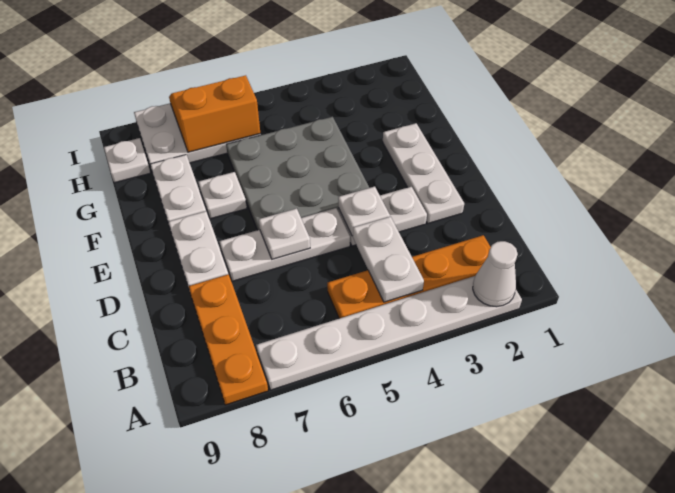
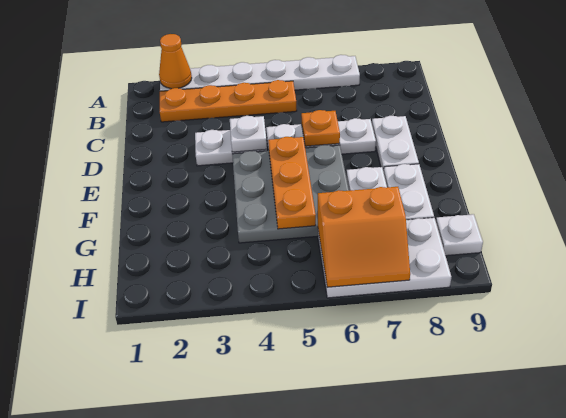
white 1x1 cone [473,241,518,307] -> orange 1x1 cone [159,34,192,89]
orange 1x3 plate [188,274,268,405] -> orange 1x3 plate moved to [268,137,316,229]
white 1x2 plate [353,217,424,302] -> none
white 1x3 plate [383,123,464,223] -> none
white 1x1 plate [259,208,310,259] -> orange 1x1 plate [301,110,340,146]

